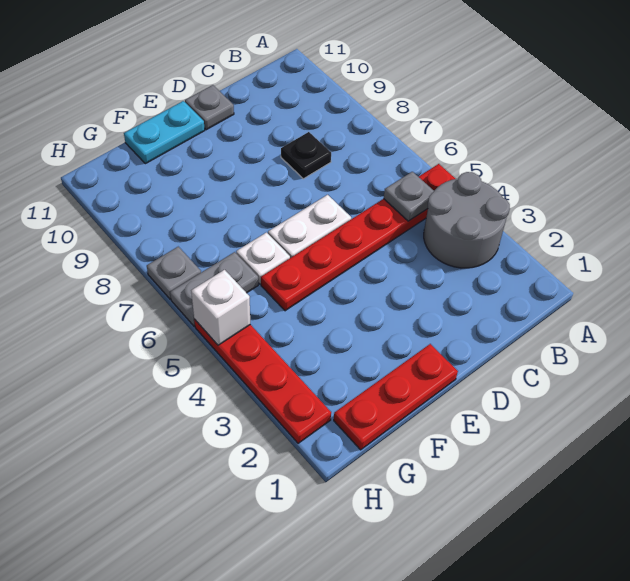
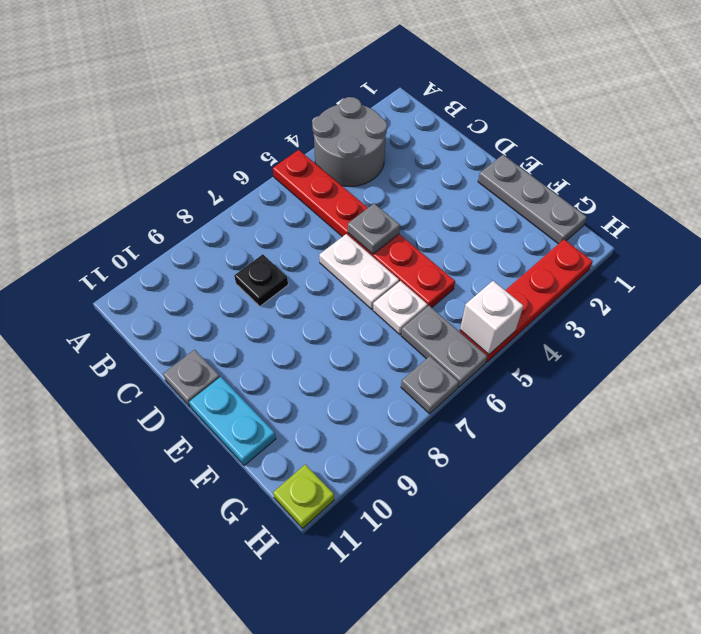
grey 1x1 plate [384,172,434,221] -> grey 1x1 plate moved to [348,204,400,254]
red 1x3 plate [334,344,458,450] -> grey 1x3 plate [478,155,587,244]
none -> lime 1x1 plate [273,464,334,528]

